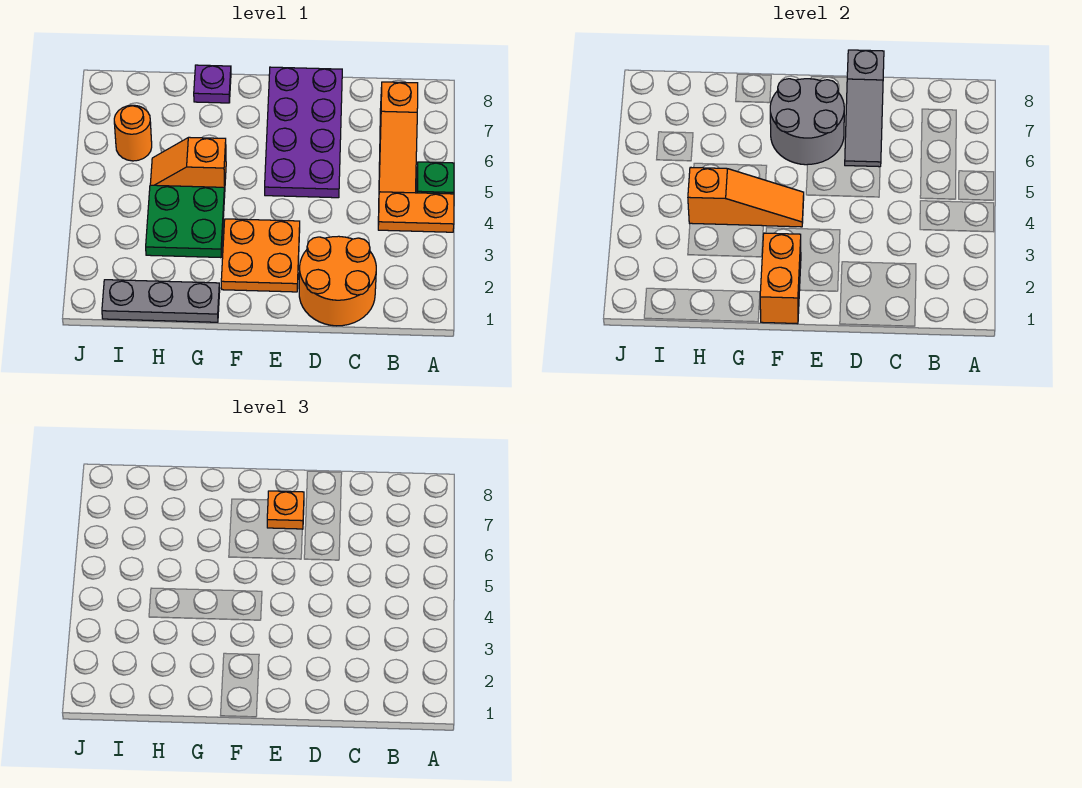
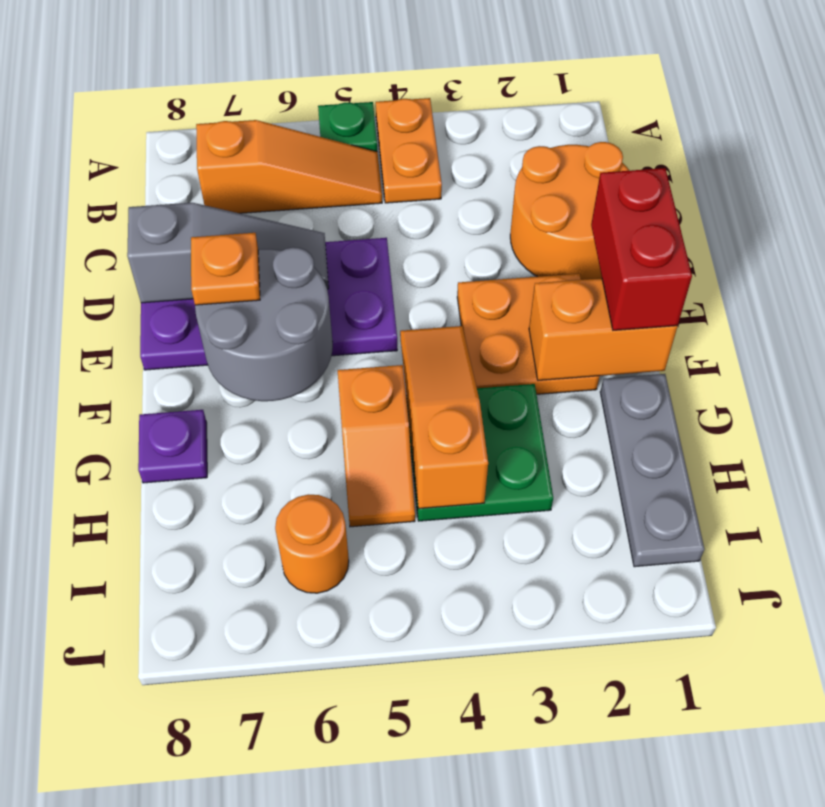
none -> red 1x2 brick [591,168,692,330]

